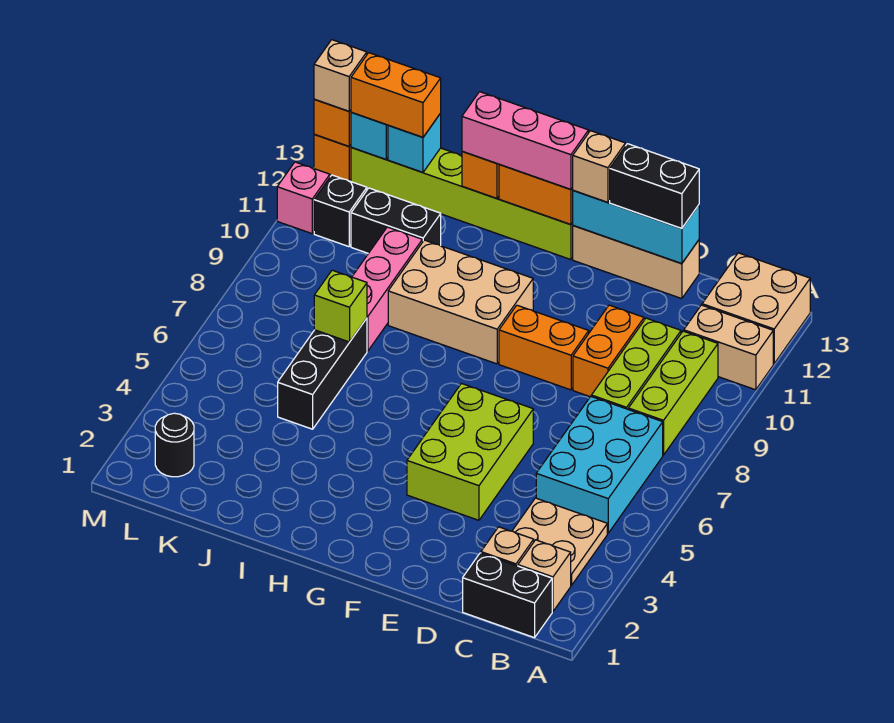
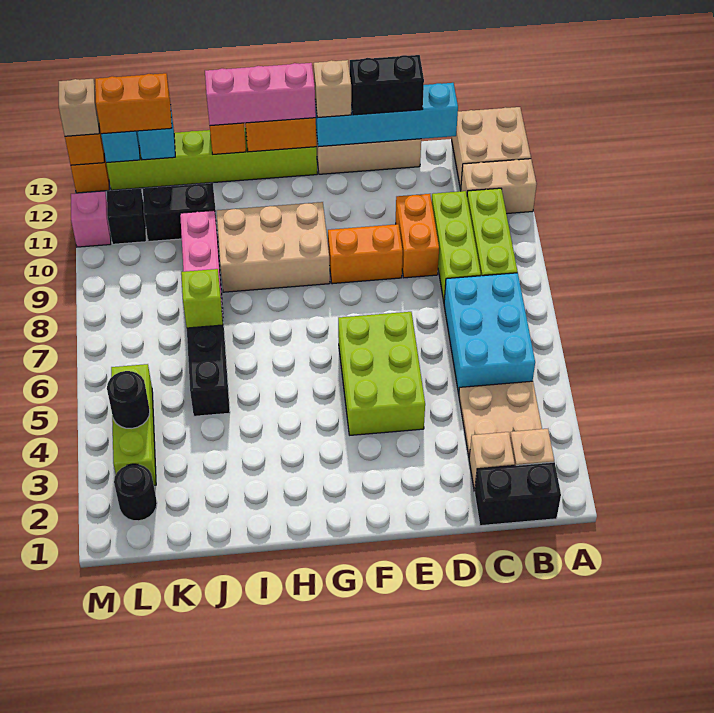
cyan 1x3 brick [573,191,699,264] -> cyan 1x4 brick [315,83,458,147]
none -> lime 1x3 brick [111,364,156,485]
none -> black 1x1 round brick [107,371,150,429]

